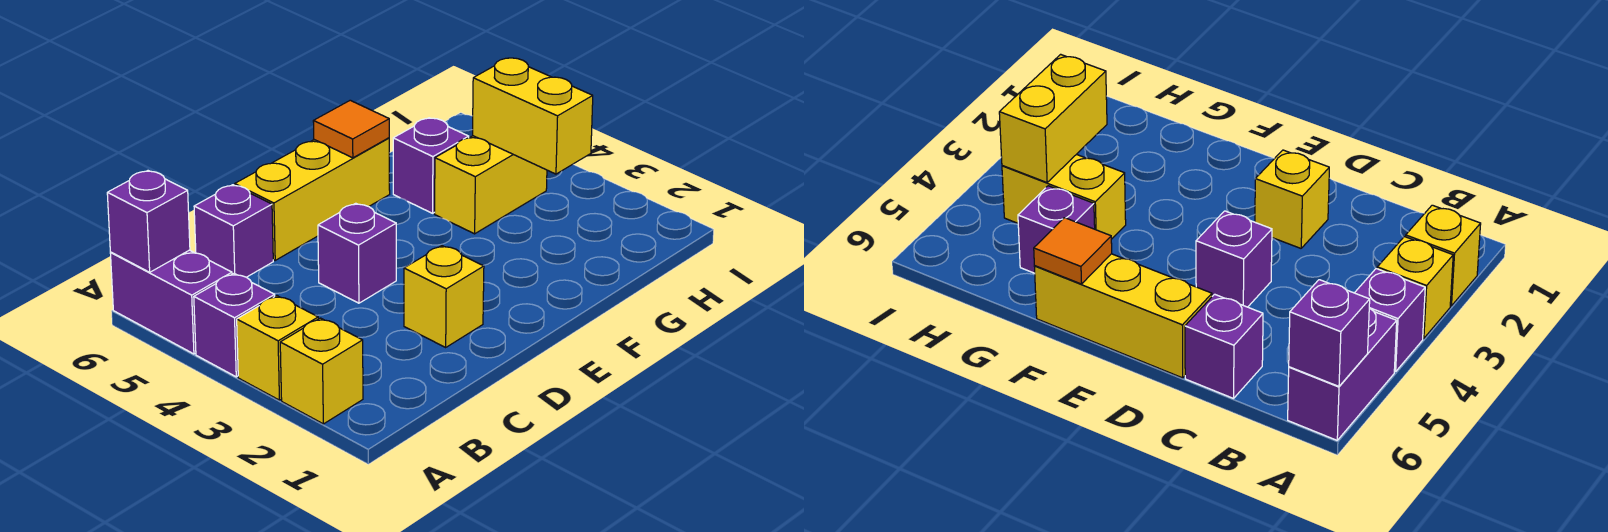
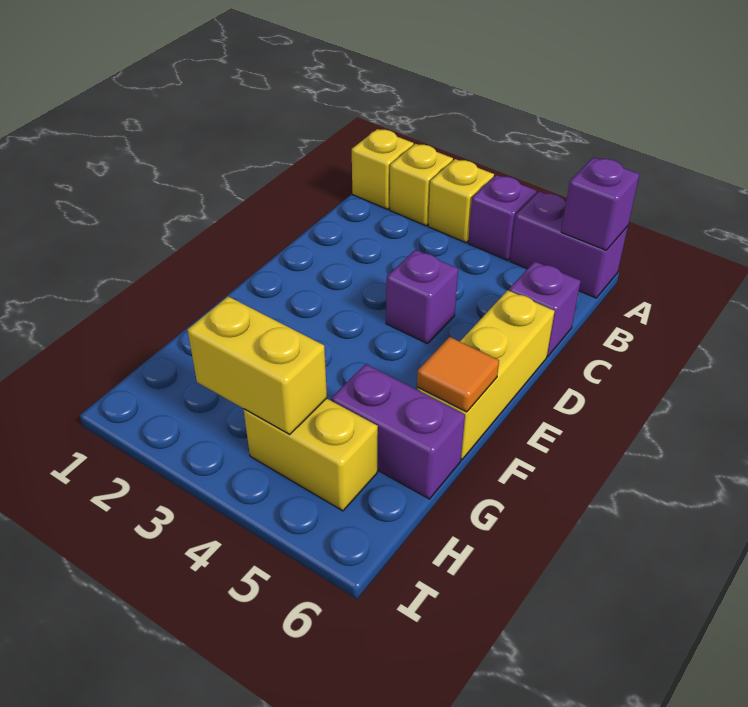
yellow 1x1 brick [404,246,484,347] -> yellow 1x1 brick moved to [352,129,414,209]
yellow 1x2 brick [435,136,547,234] -> yellow 1x2 brick turned to [244,398,378,511]
purple 1x1 brick [393,118,469,213] -> purple 1x2 brick [331,364,465,499]

